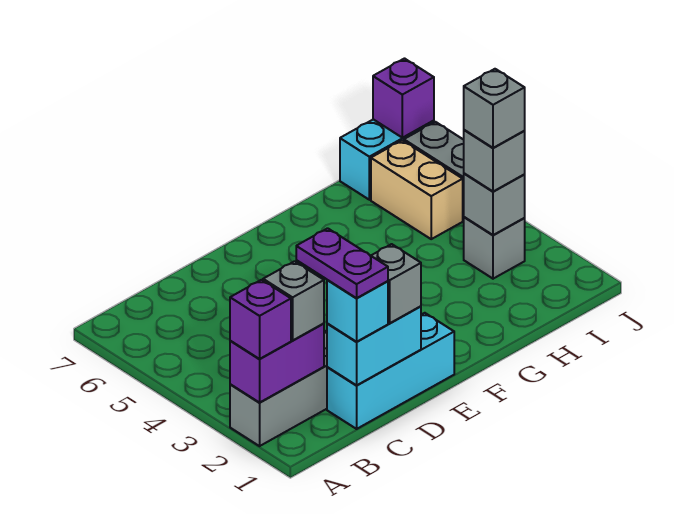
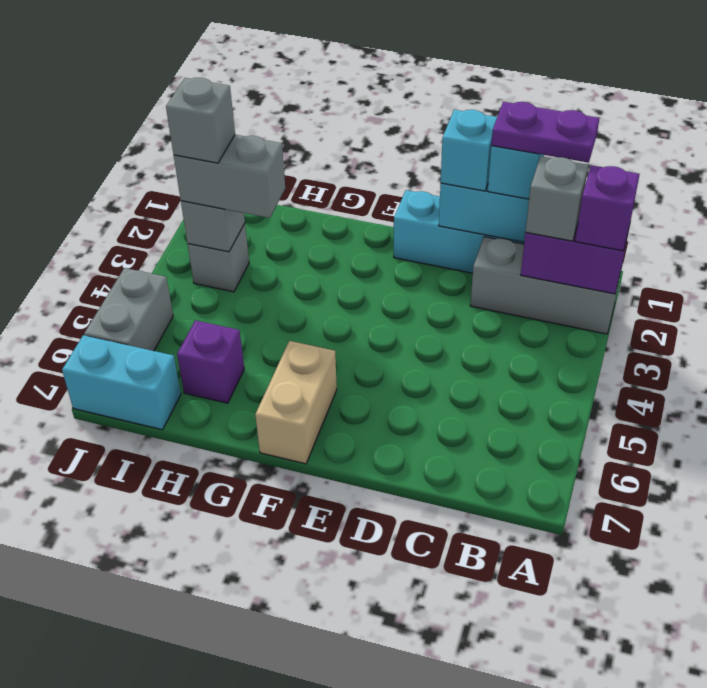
purple 1x2 plate [296,228,388,298] -> purple 1x2 plate turned to [491,102,599,163]
grey 1x1 brick [371,244,421,323] -> cyan 1x1 brick [441,110,497,191]
grey 1x1 brick [464,130,525,191] -> grey 1x2 brick [174,135,285,218]
tan 1x2 brick [371,140,463,239] -> tan 1x2 brick moved to [255,341,337,464]
purple 1x1 brick [373,59,434,138] -> purple 1x1 brick moved to [177,320,244,403]

